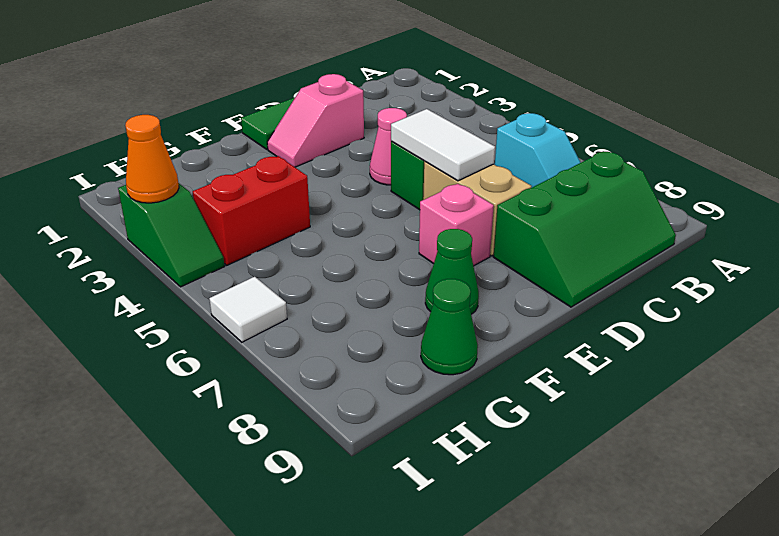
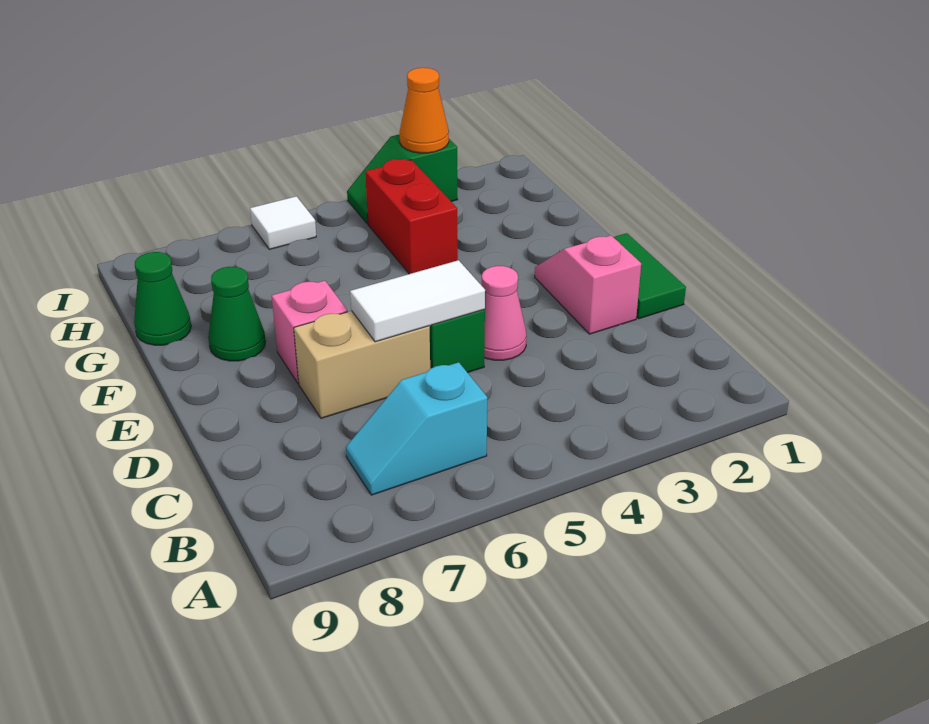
green 2x3 slope [494,151,676,307] -> none

